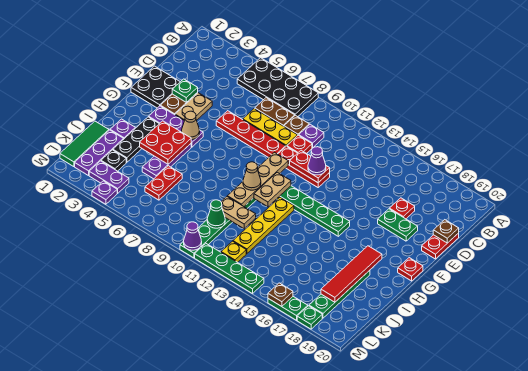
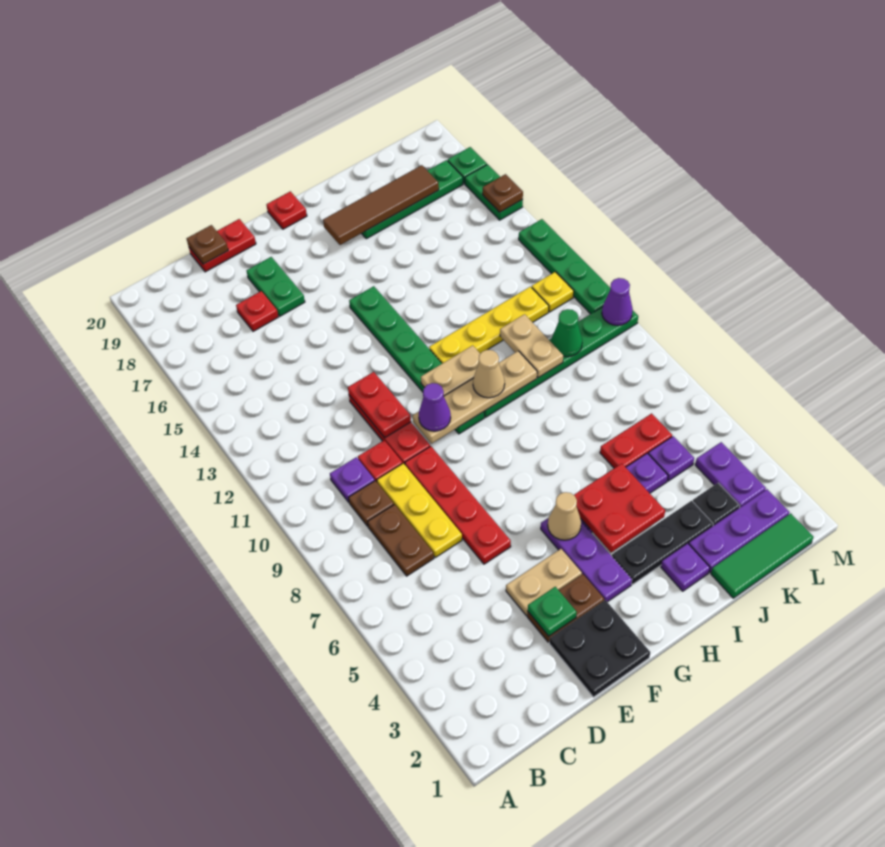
black 2x4 plate [237,58,318,117] -> none
purple 1x1 cone [308,147,326,175] -> purple 1x1 cone moved to [419,383,451,431]
red 1x4 tile [321,246,382,302] -> brown 1x4 tile [323,165,439,245]
purple 1x1 plate [92,181,117,204] -> purple 1x1 plate moved to [648,436,694,481]

